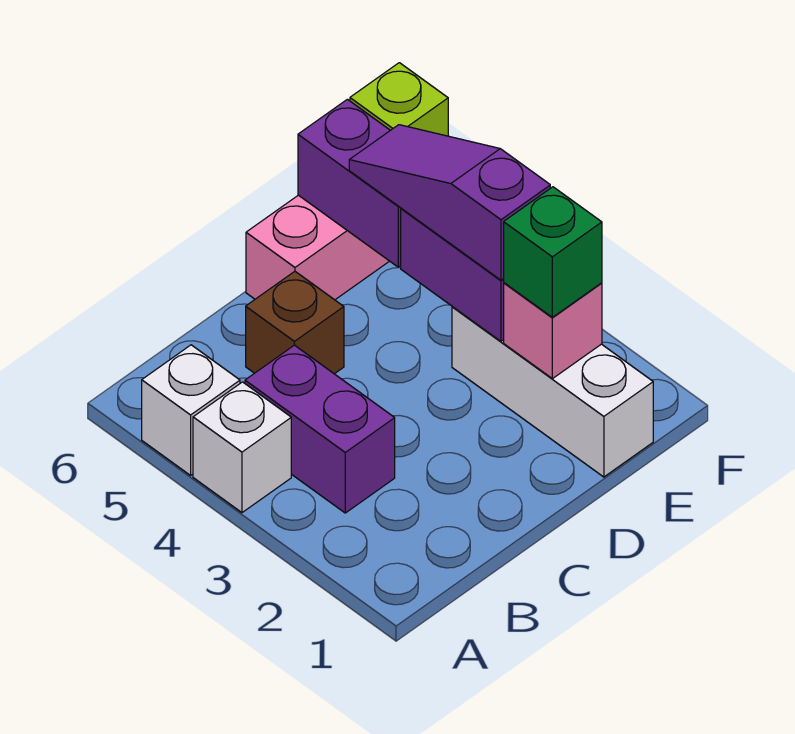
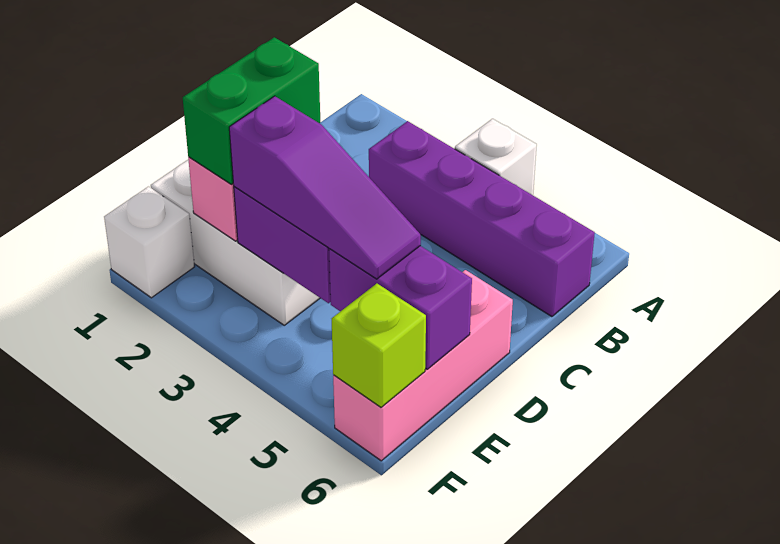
white 1x1 brick [142,345,240,475] -> white 1x1 brick moved to [104,187,194,298]
purple 1x2 brick [245,345,395,513] -> purple 1x4 brick [369,121,595,317]
brown 1x1 brick [246,271,344,374] -> none
green 1x1 brick [504,187,602,317] -> green 1x2 brick [183,37,320,184]

